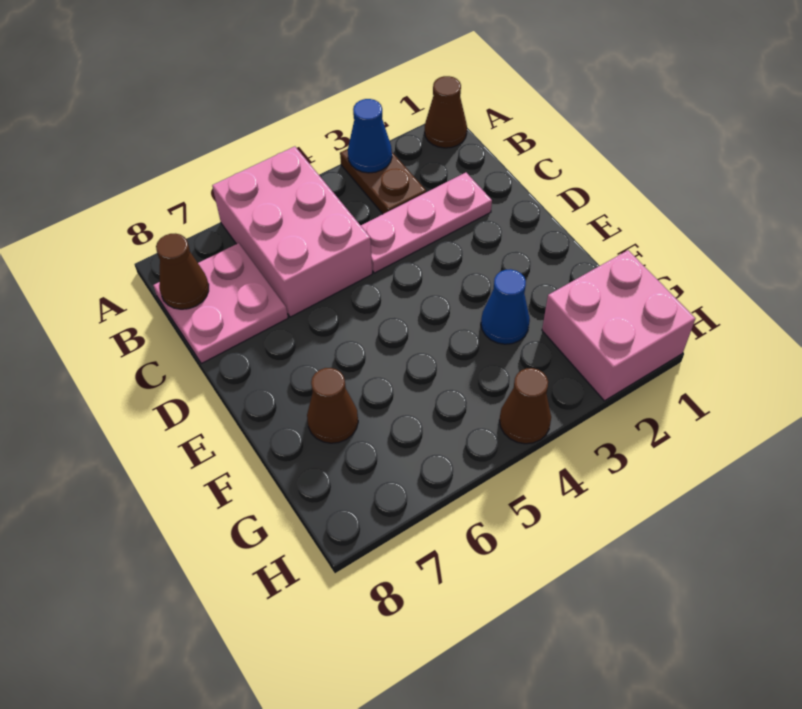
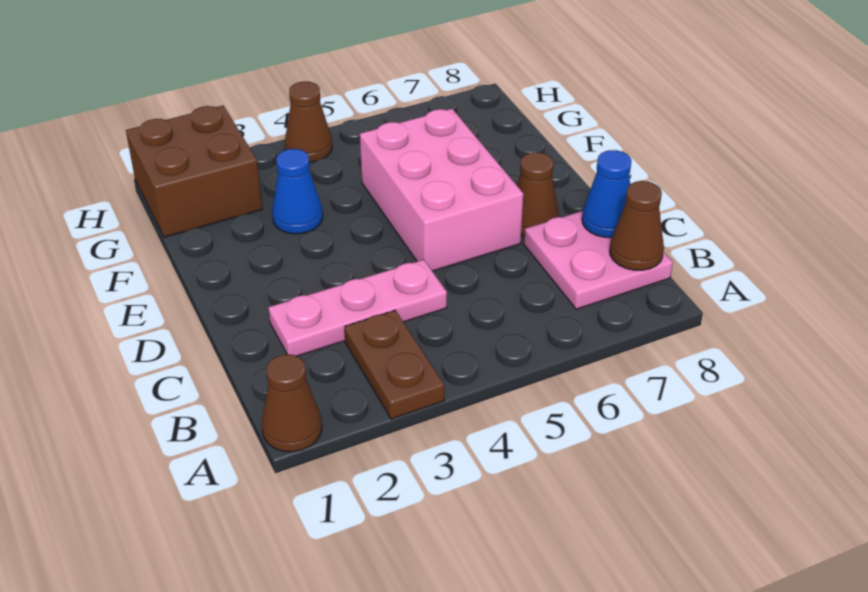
blue 1x1 cone [348,99,392,173] -> blue 1x1 cone moved to [582,150,631,238]
pink 2x3 brick [212,146,372,317] -> pink 2x3 brick moved to [360,109,523,271]
brown 1x1 cone [307,368,358,443] -> brown 1x1 cone moved to [517,152,559,236]
pink 2x2 brick [542,250,695,401] -> brown 2x2 brick [126,106,262,237]

